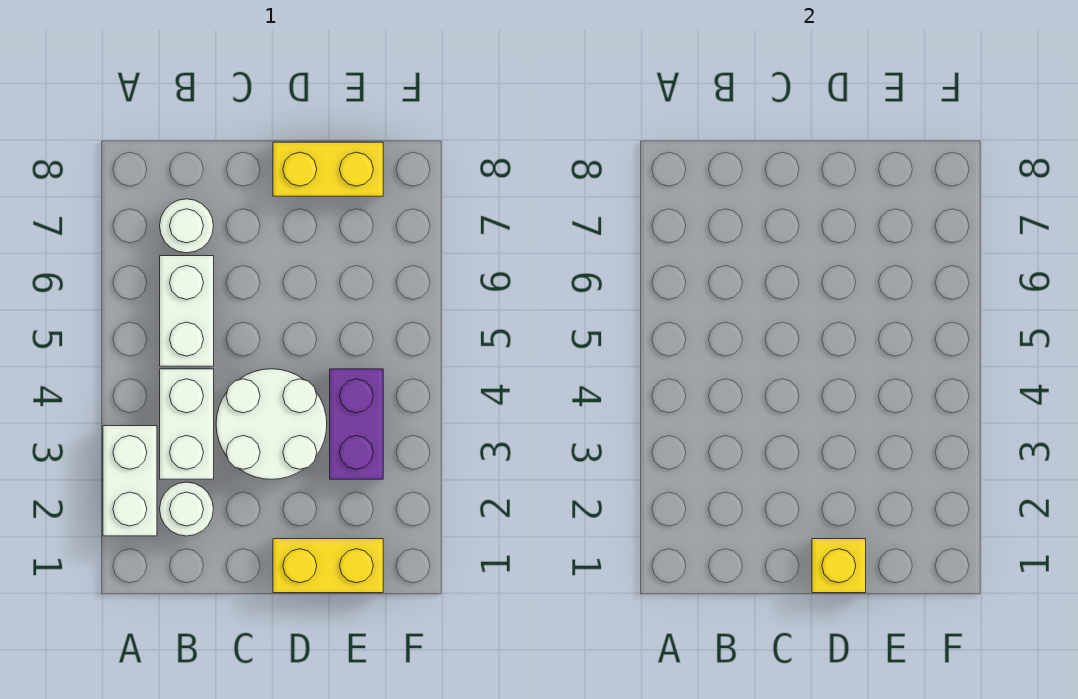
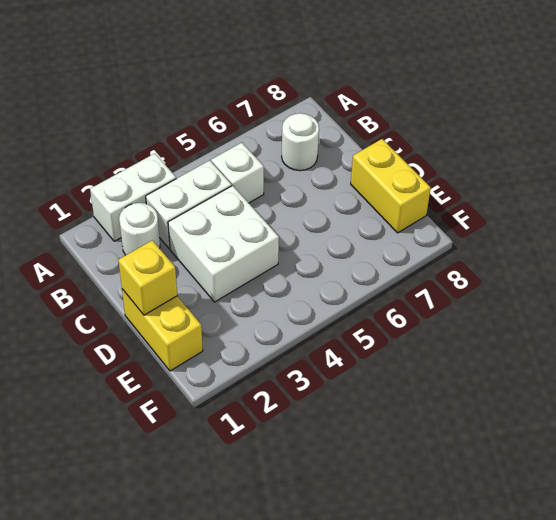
white 1x2 brick [160,256,214,366] -> white 1x1 brick [211,143,264,203]
white 2x2 round brick [216,369,327,479] -> white 2x2 brick [168,186,279,302]
purple 1x2 brick [330,369,383,479] -> none

